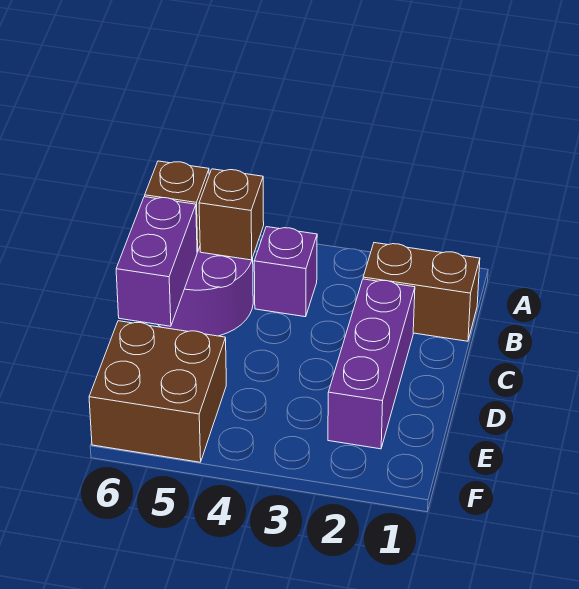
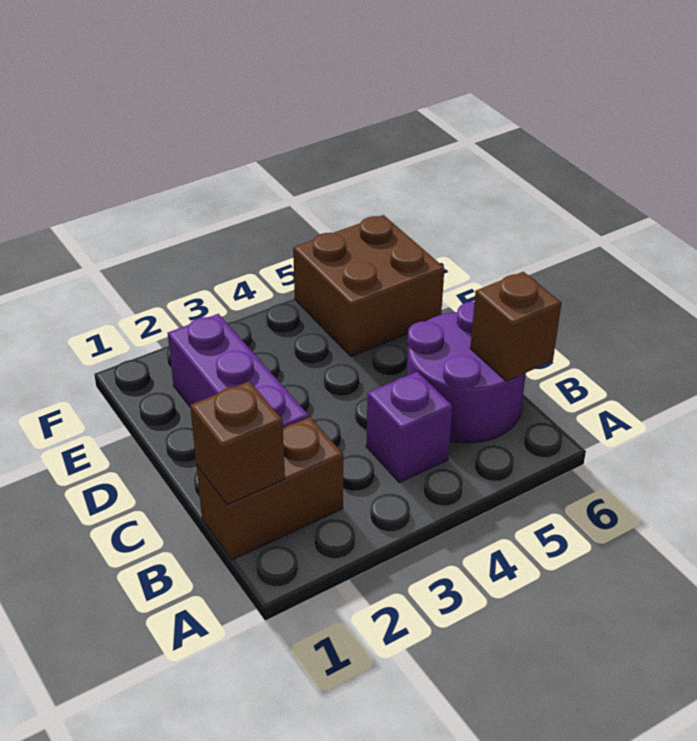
brown 1x1 brick [199,169,264,260] -> brown 1x1 brick moved to [190,381,285,505]
purple 1x2 brick [116,197,197,326] -> none

